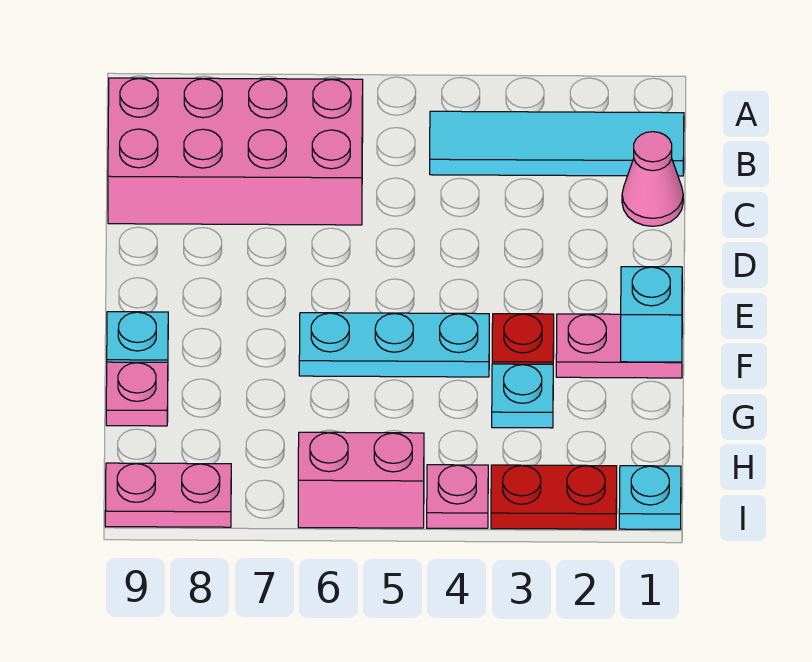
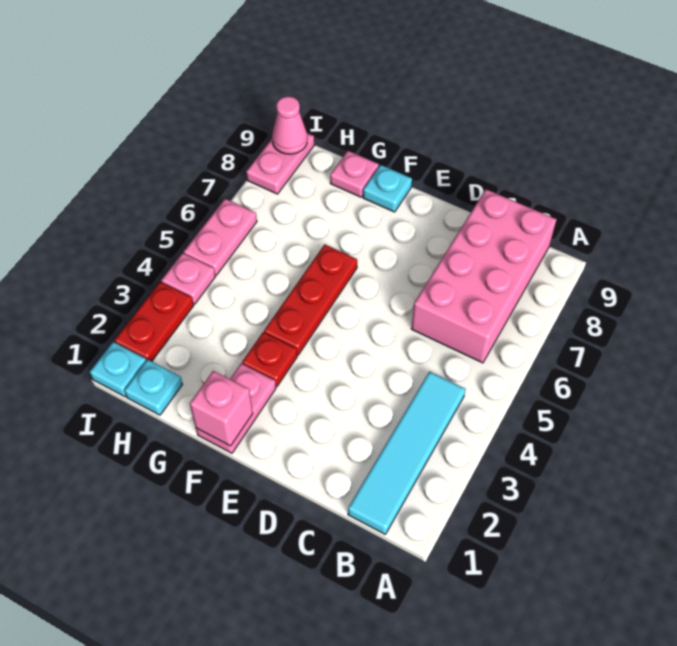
pink 1x1 cone [622,132,683,226] -> pink 1x1 cone moved to [272,96,307,154]
cyan 1x1 brick [621,267,682,362] -> pink 1x1 brick [190,371,253,446]
cyan 1x3 plate [299,313,489,377] -> red 1x3 plate [264,244,357,355]
cyan 1x1 plate [492,364,553,428] -> cyan 1x1 plate moved to [124,359,183,415]
pink 1x2 brick [298,432,424,528] -> pink 1x2 plate [184,199,257,275]

